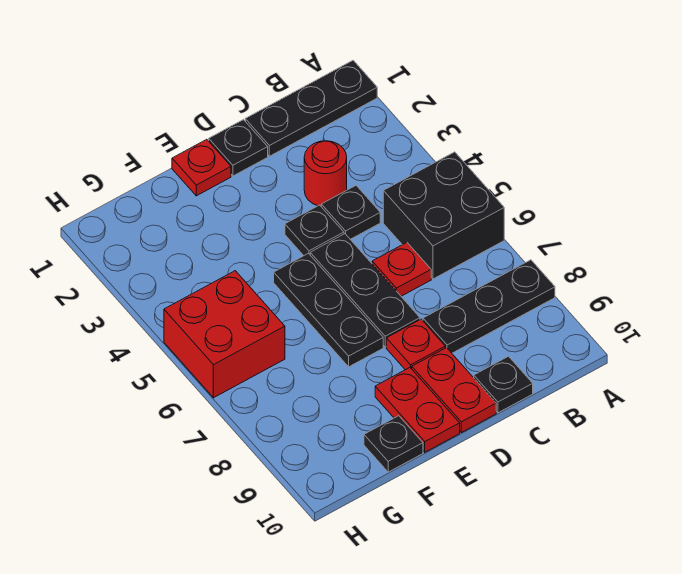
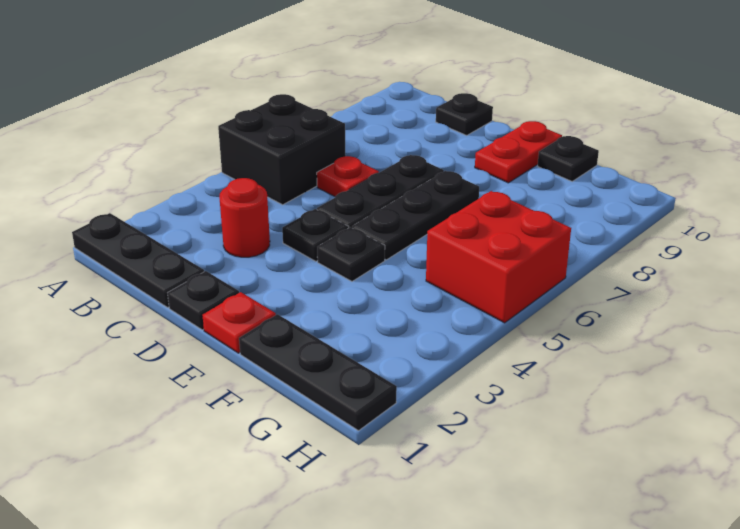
black 1x3 plate [423,260,555,353] -> black 1x3 plate moved to [239,314,397,431]
black 1x1 plate [321,186,380,239] -> black 1x1 plate moved to [317,227,385,281]
red 1x1 plate [386,319,445,370] -> none
red 1x2 plate [412,348,496,433] -> none

